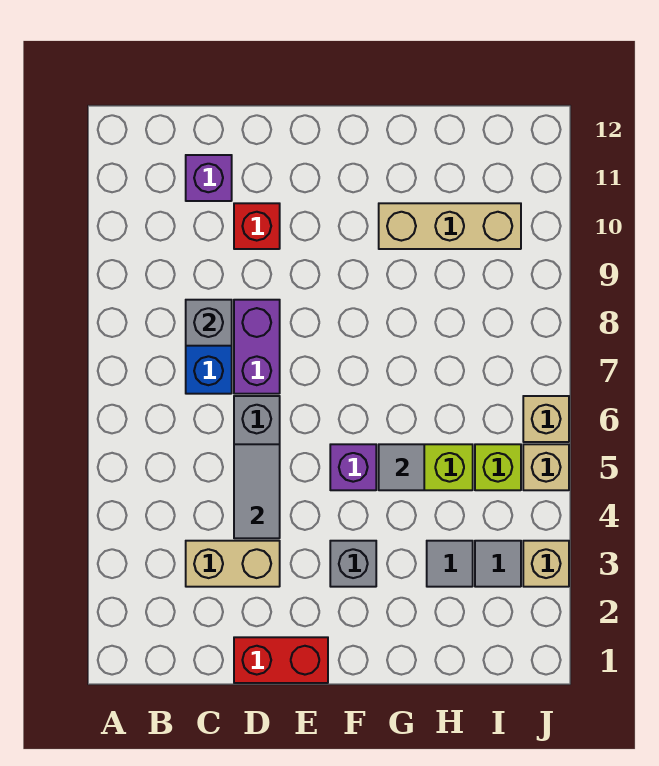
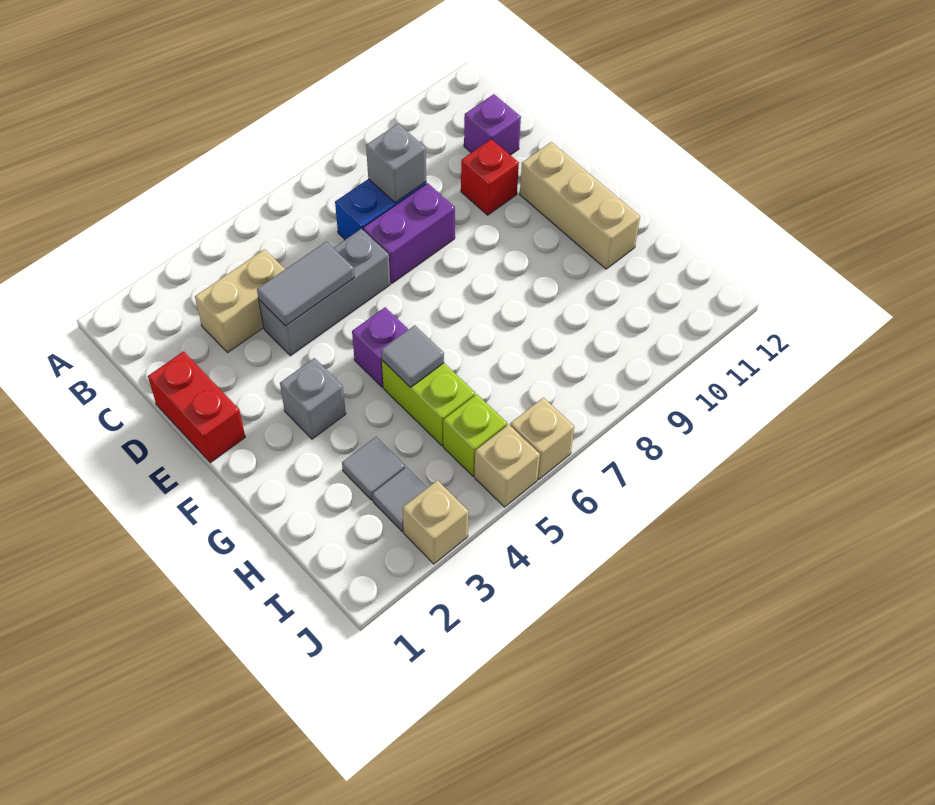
tan 1x2 brick [186,541,280,587] -> tan 1x2 brick turned to [195,249,285,353]
tan 1x3 brick [379,203,521,249] -> tan 1x3 brick moved to [520,142,640,269]

